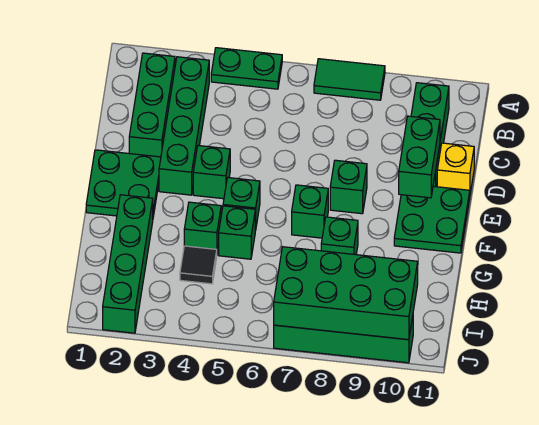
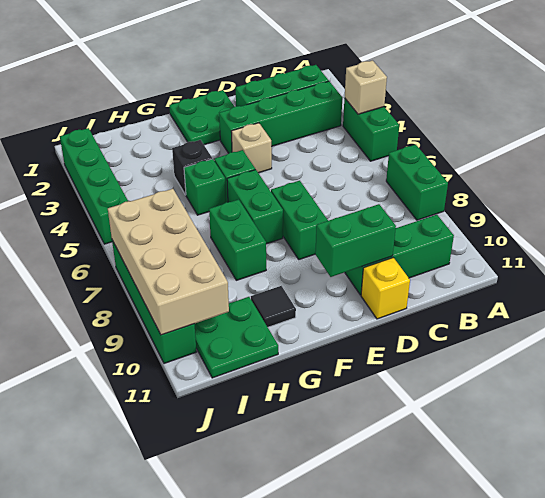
green 1x2 plate [211,48,282,89] -> green 1x2 brick [343,98,399,161]
none -> tan 1x1 brick [345,61,387,114]
green 1x2 tile [314,59,385,100] -> green 1x2 brick [386,145,448,220]
green 1x1 brick [193,146,230,199] -> tan 1x1 brick [231,123,272,173]
green 1x1 brick [330,160,367,214] -> green 1x2 brick [271,181,328,260]
green 2x2 plate [394,186,470,253] -> green 2x2 plate moved to [195,297,278,378]
green 1x1 brick [292,185,328,238] -> green 1x2 brick [227,170,283,244]
green 1x4 brick [103,195,153,333] -> green 1x4 brick turned to [60,128,128,244]
green 1x1 brick [184,202,221,252] -> black 1x1 brick [172,140,212,195]
green 1x1 brick [321,217,358,255] -> green 1x2 brick [209,199,266,280]
black 1x1 tile [180,246,217,284] -> black 1x1 tile moved to [251,286,296,327]
green 2x4 brick [274,247,418,340] -> tan 2x4 brick [108,189,229,335]

